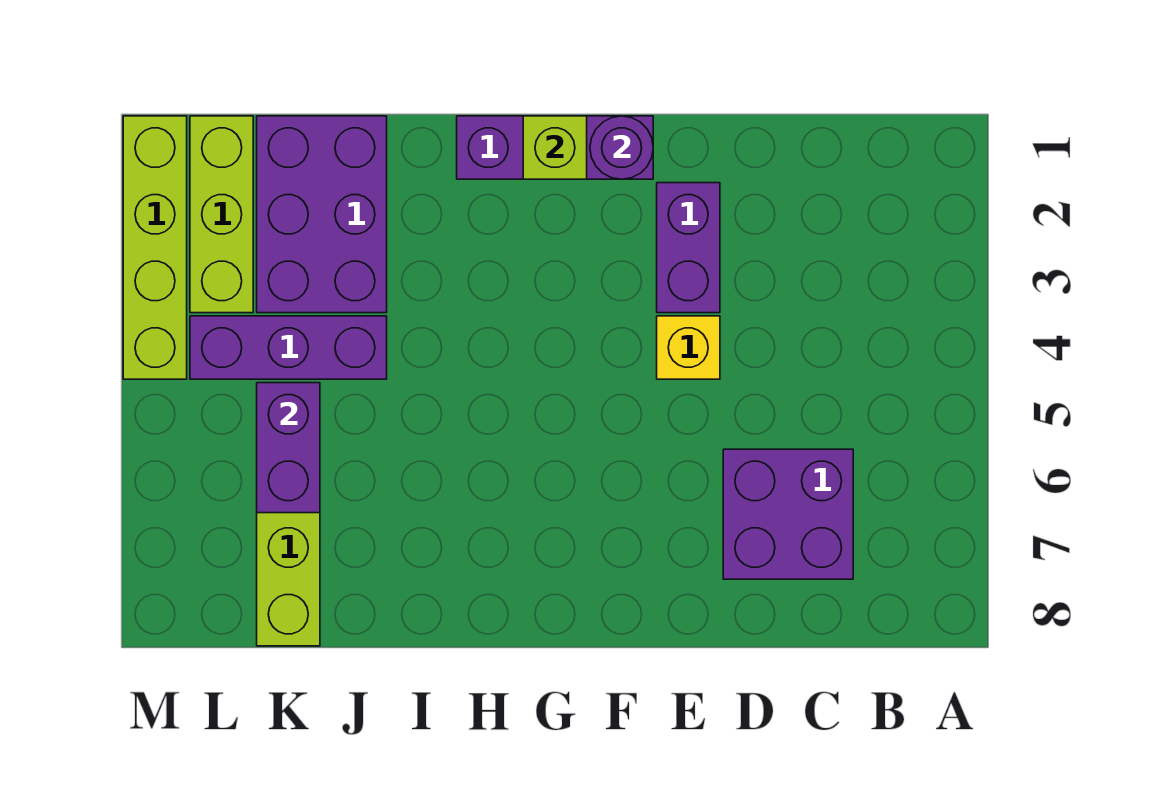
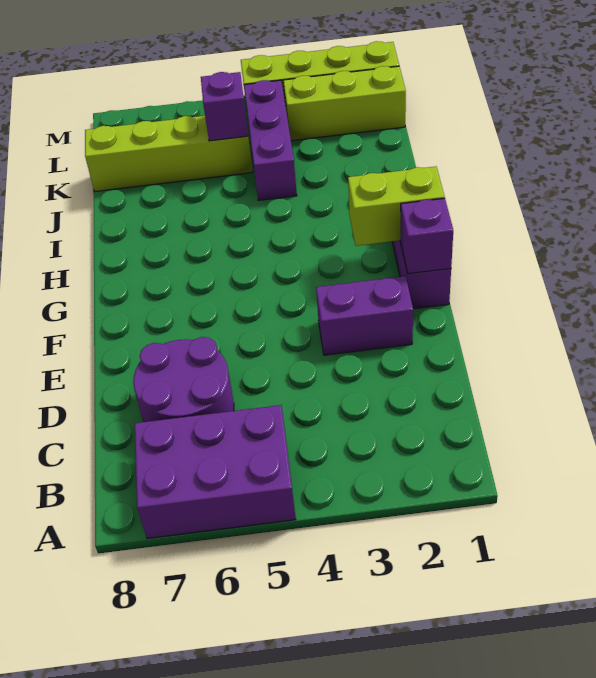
purple 2x2 brick [723,449,853,579] -> purple 2x2 round brick [133,337,234,422]
yellow 1x1 brick [657,316,720,379] -> none
purple 1x1 round brick [590,116,653,179] -> purple 1x1 brick [401,198,453,274]
lime 1x1 brick [523,116,587,179] -> lime 1x2 brick [348,167,445,246]
purple 2x3 brick [257,116,387,313] -> purple 2x3 brick moved to [135,405,296,538]
purple 1x2 brick [257,383,320,513] -> purple 1x1 brick [201,72,248,141]

